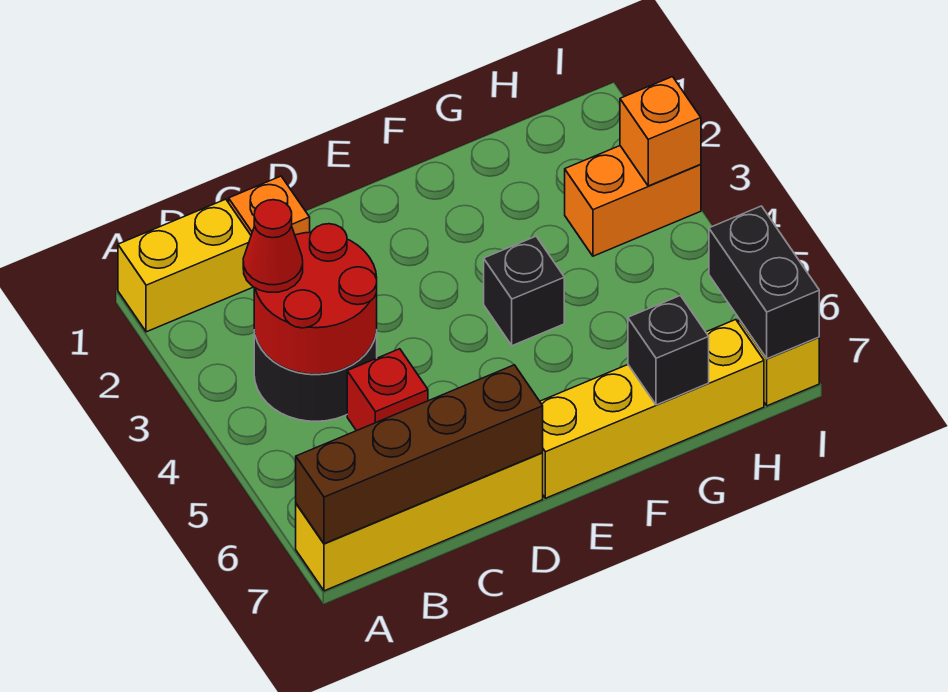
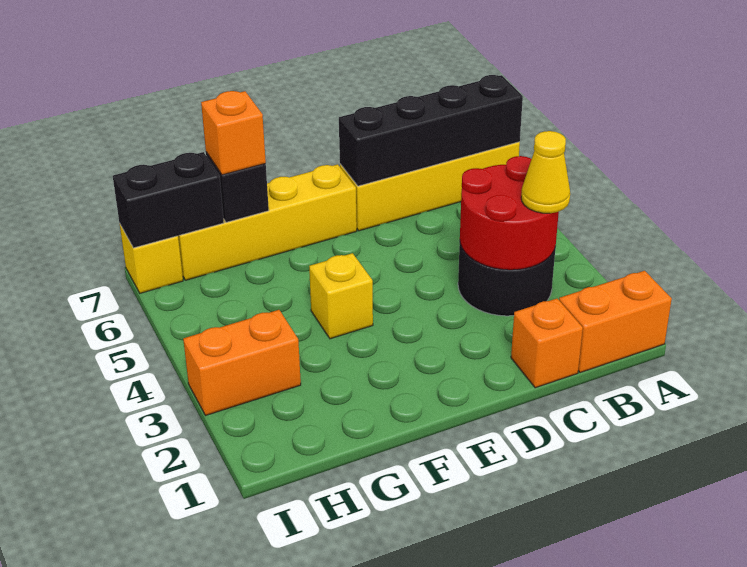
yellow 1x2 brick [118,199,253,332] -> orange 1x2 brick [559,271,672,373]
brown 1x4 brick [296,365,543,544] -> black 1x4 brick [339,75,523,186]
red 1x1 cone [243,200,303,292] -> yellow 1x1 cone [521,131,570,213]
red 1x1 brick [347,349,428,431] -> none
black 1x1 brick [484,236,564,346] -> yellow 1x1 brick [309,253,373,339]
orange 1x1 brick [620,77,701,186] -> orange 1x1 brick moved to [201,91,266,175]
black 1x2 brick [709,206,819,359] -> black 1x2 brick turned to [113,152,224,248]

